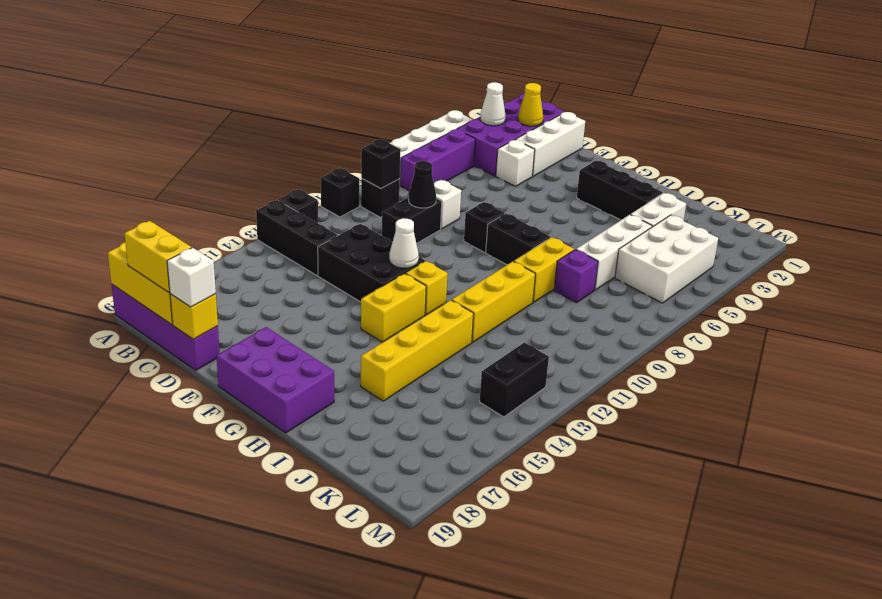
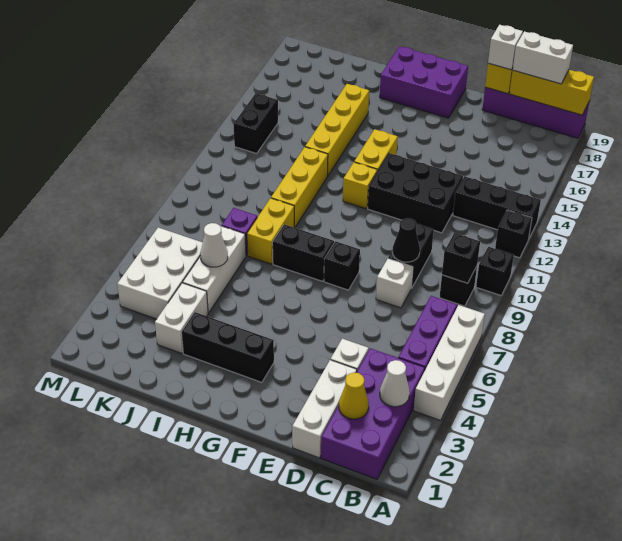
yellow 1x2 brick [124,221,192,293] -> white 1x2 brick [513,31,573,84]
white 1x1 cone [389,218,419,268] -> white 1x1 cone moved to [200,223,228,267]

